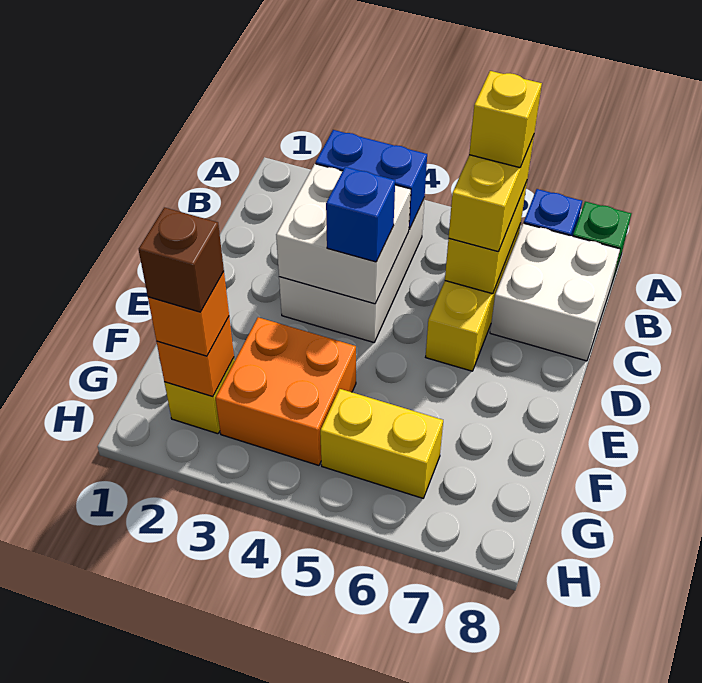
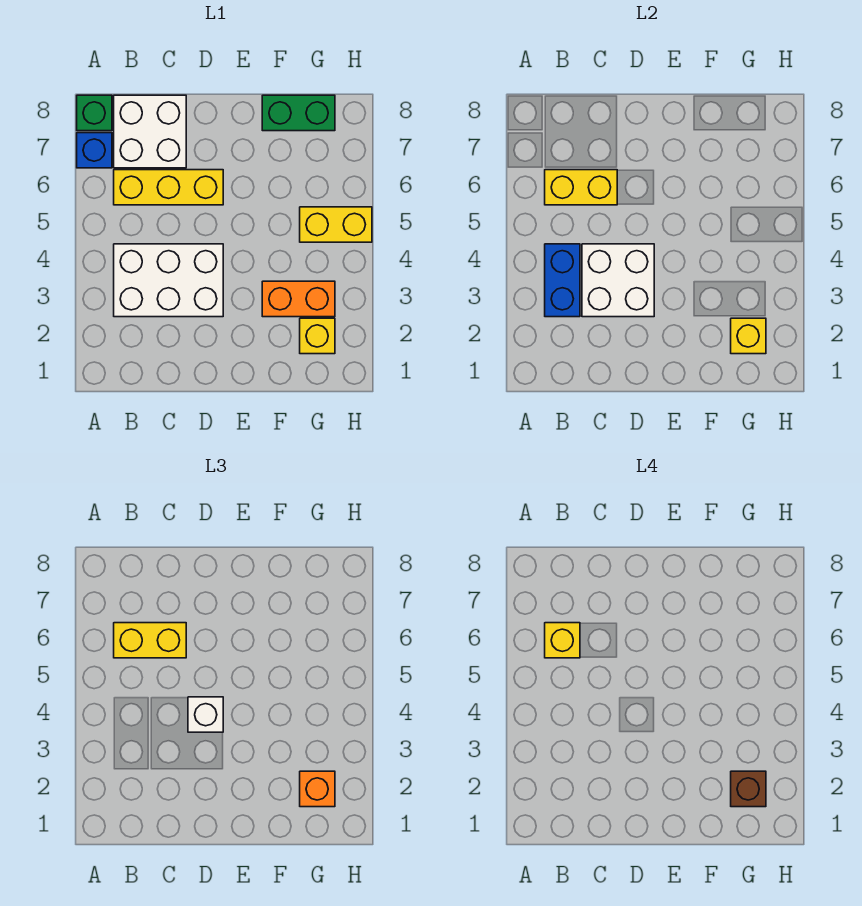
blue 1x1 brick [326,167,395,262] -> white 1x1 brick [188,697,223,732]
orange 2x2 brick [215,317,356,465] -> orange 1x2 brick [262,281,335,317]
none -> green 1x2 brick [262,95,335,131]
orange 1x1 brick [157,317,234,397] -> yellow 1x1 brick [731,318,766,354]
yellow 1x2 brick [320,389,443,498] -> yellow 1x2 brick turned to [300,207,372,242]

